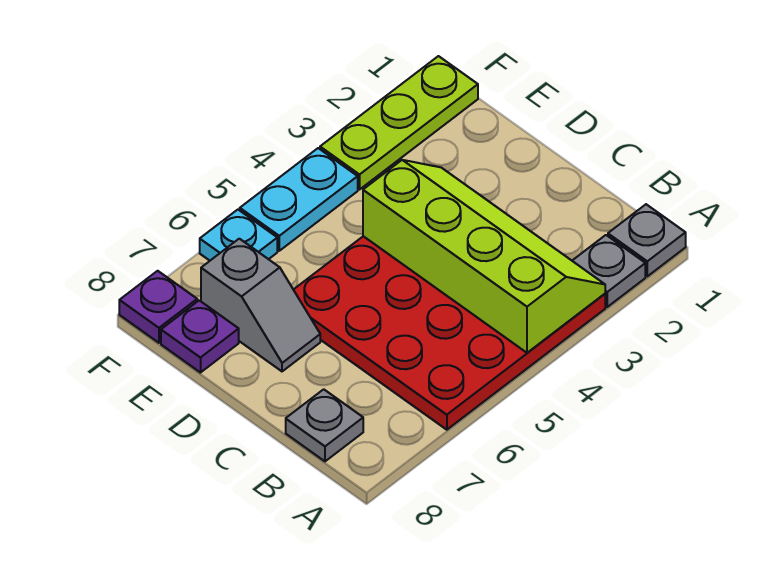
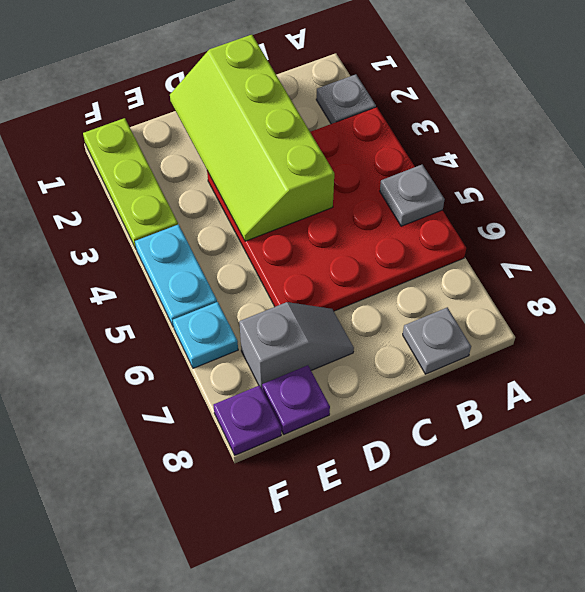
grey 1x1 plate [608,204,686,276] -> grey 1x1 plate moved to [380,165,445,226]
lime 2x4 slope [363,160,605,353] -> lime 2x4 slope turned to [170,35,334,241]

